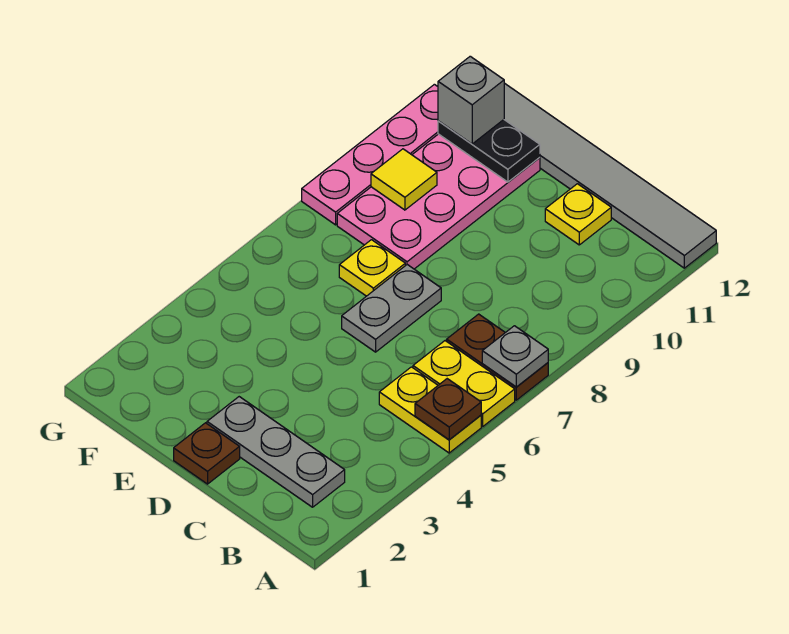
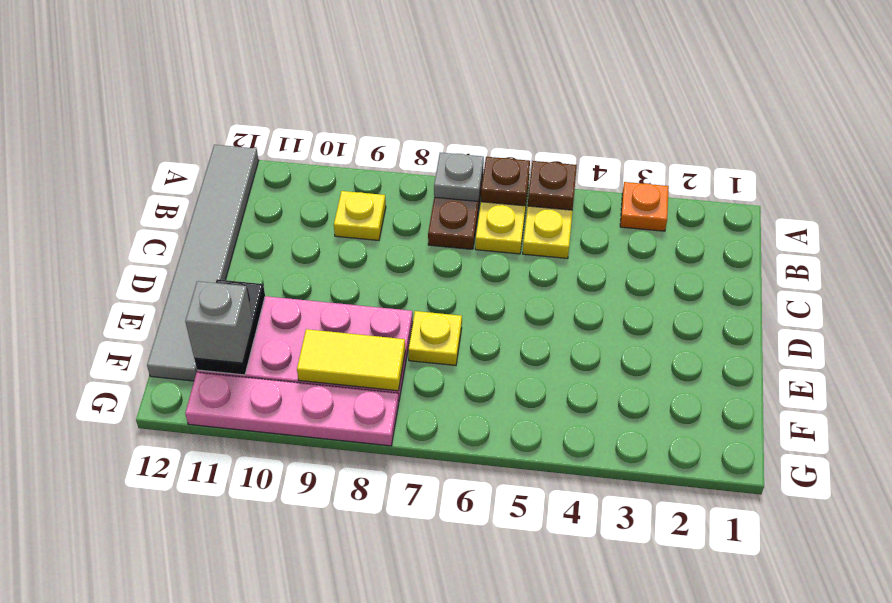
none -> orange 1x1 plate [620,182,669,231]
grey 1x3 plate [207,397,345,507] -> none
yellow 1x1 plate [545,184,611,245] -> yellow 1x1 plate moved to [334,191,386,240]
brown 1x1 plate [174,423,240,484] -> brown 1x1 plate moved to [481,157,530,206]
grey 1x2 plate [342,265,441,352] -> none
yellow 1x1 tile [371,149,437,210] -> yellow 1x2 tile [297,329,405,391]

